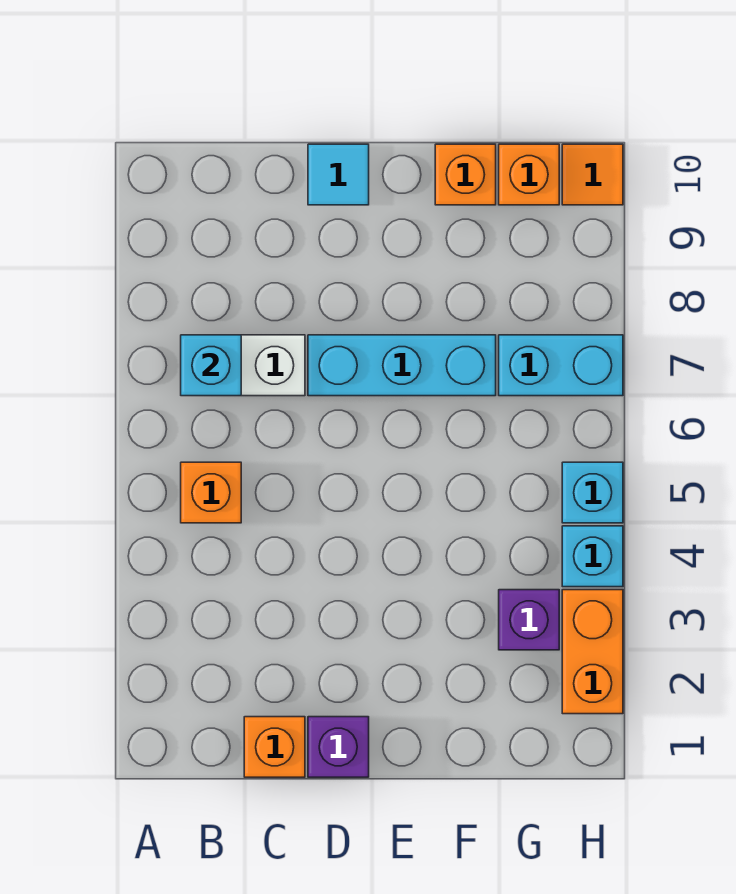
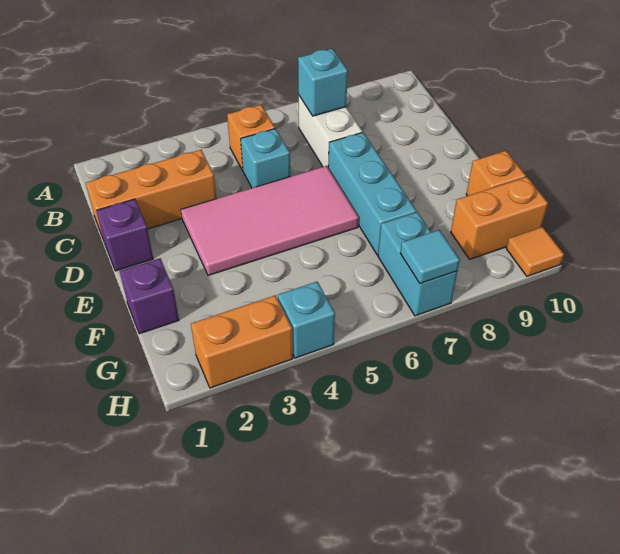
orange 1x1 brick [244,717,305,777] -> orange 1x3 brick [86,150,217,240]
none -> pink 2x4 tile [181,166,359,276]
cyan 1x1 tile [308,144,369,205] -> cyan 1x1 tile moved to [400,230,460,284]
purple 1x1 brick [499,590,559,650] -> purple 1x1 brick moved to [120,258,179,334]
orange 1x1 brick [499,144,559,205] -> orange 1x2 brick [451,177,548,259]
cyan 1x1 brick [562,462,623,523] -> cyan 1x1 brick moved to [241,129,290,188]

